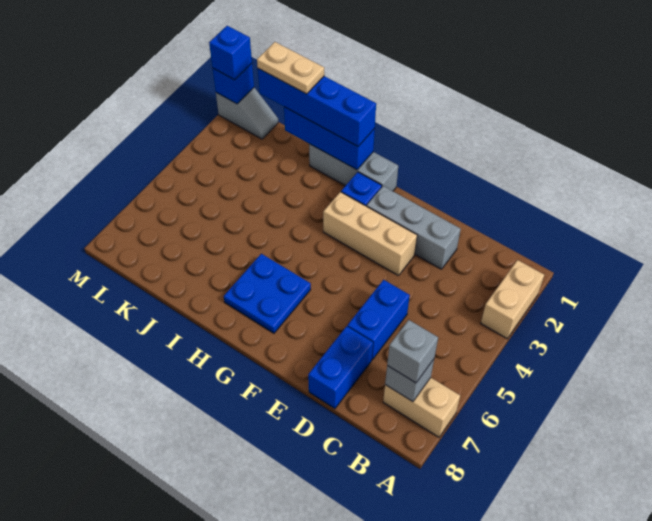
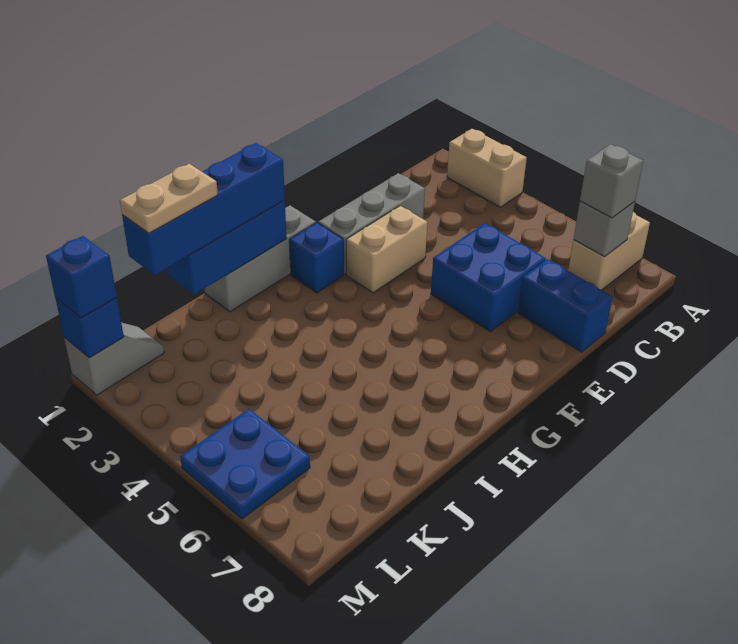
blue 1x2 brick [347,280,410,360] -> blue 2x2 brick [431,223,546,332]
tan 1x3 brick [323,192,417,276] -> tan 1x2 brick [346,206,427,293]
blue 2x2 plate [224,254,311,333] -> blue 2x2 plate moved to [180,409,310,519]

